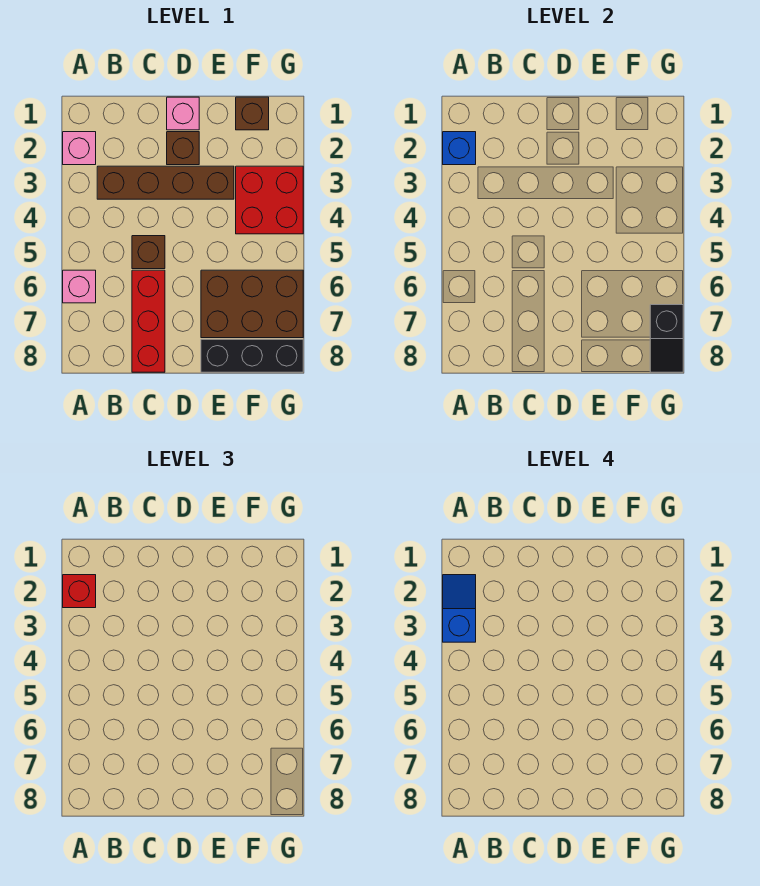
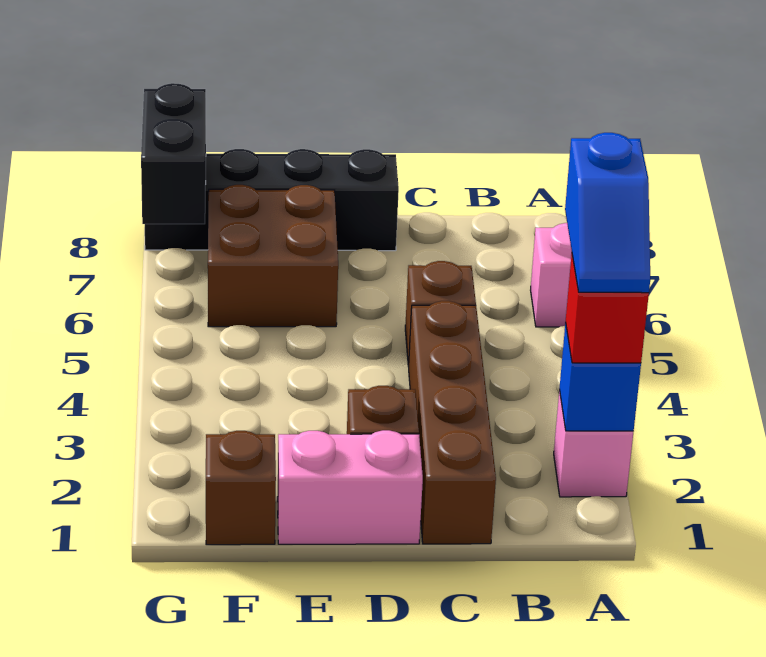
brown 1x4 brick [97,166,234,199] -> brown 1x4 brick turned to [408,301,496,544]
red 1x3 brick [132,270,165,372] -> none
pink 1x1 brick [167,97,199,130] -> pink 1x2 brick [277,430,423,544]
brown 2x3 brick [201,270,303,338] -> brown 2x2 brick [208,185,338,327]
black 1x3 brick [201,339,303,372] -> black 1x4 brick [145,149,399,251]
red 2x2 brick [236,166,303,234] -> none
black 1x2 slope [650,305,683,372] -> black 1x2 brick [141,83,206,224]

